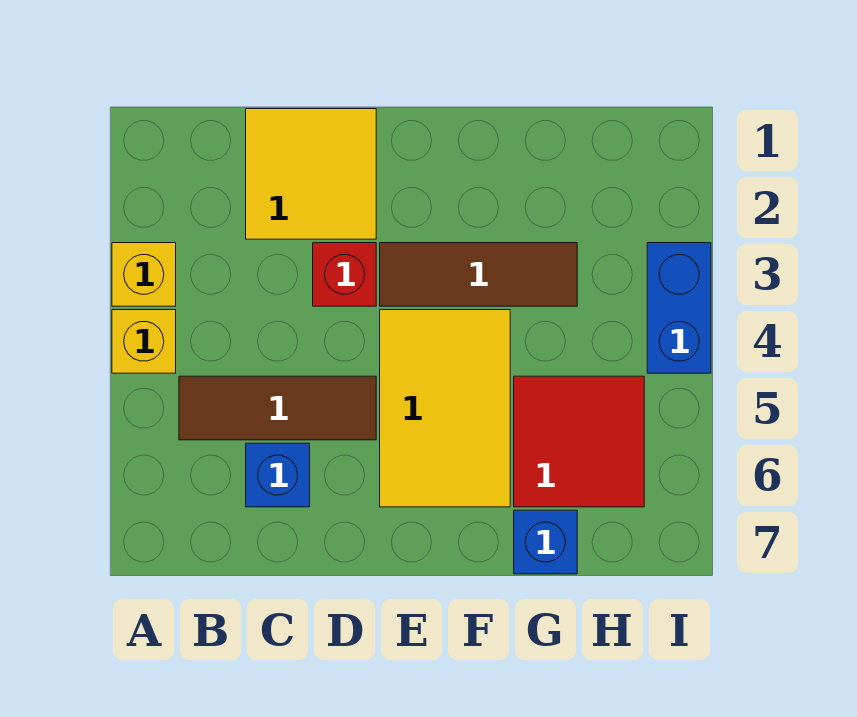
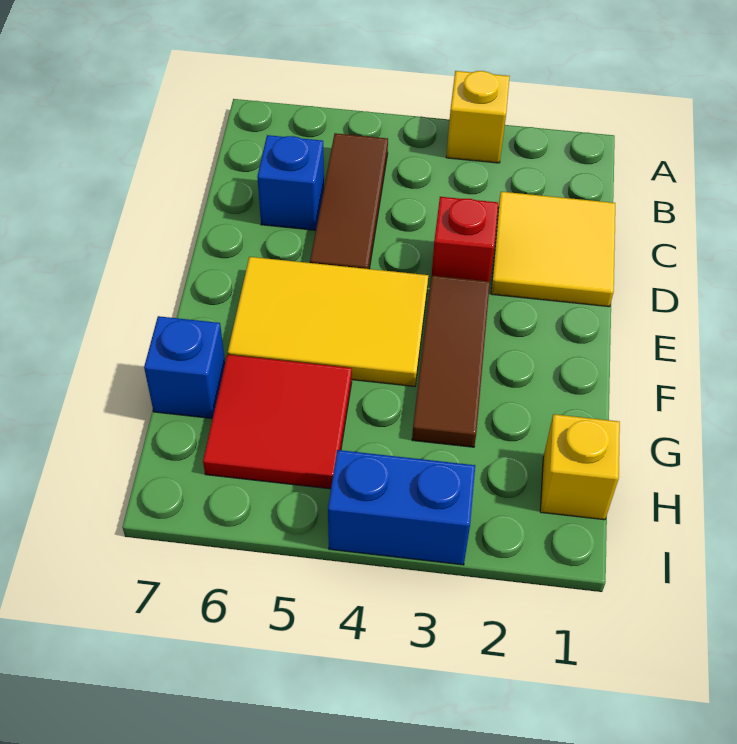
yellow 1x1 brick [112,310,176,373] -> yellow 1x1 brick moved to [540,414,620,520]

